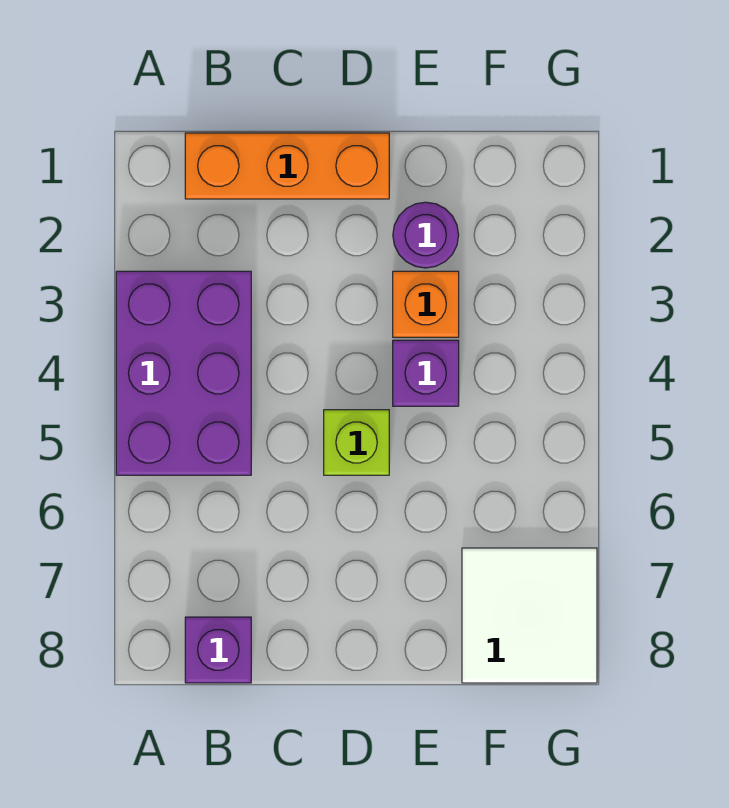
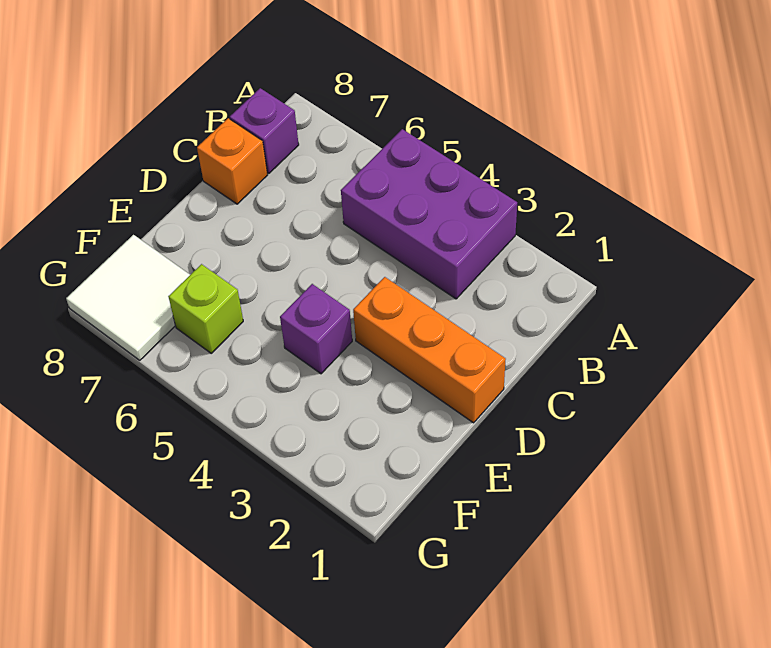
orange 1x3 brick [185,133,389,199] -> orange 1x3 brick turned to [353,277,506,423]
lime 1x1 brick [324,410,389,475] -> lime 1x1 brick moved to [168,264,243,353]
purple 1x1 round brick [393,202,459,268] -> none
orange 1x1 brick [393,271,459,337] -> orange 1x1 brick moved to [197,118,267,204]

